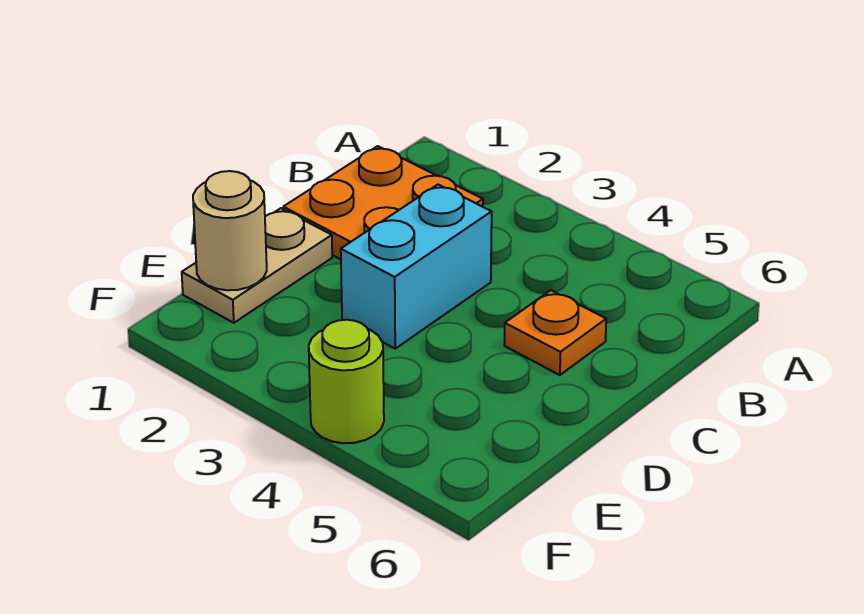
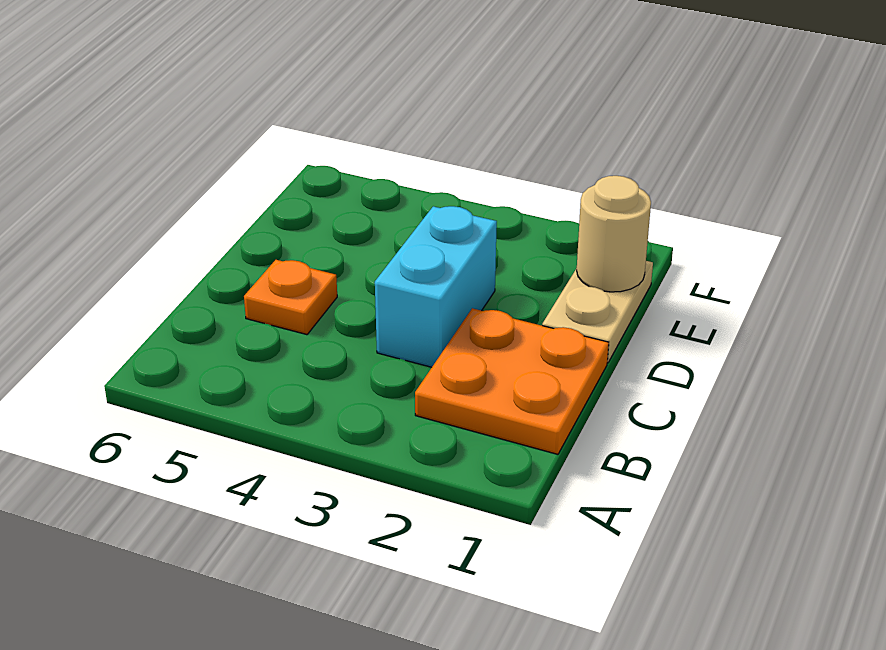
lime 1x1 round brick [309,320,384,443] -> none

